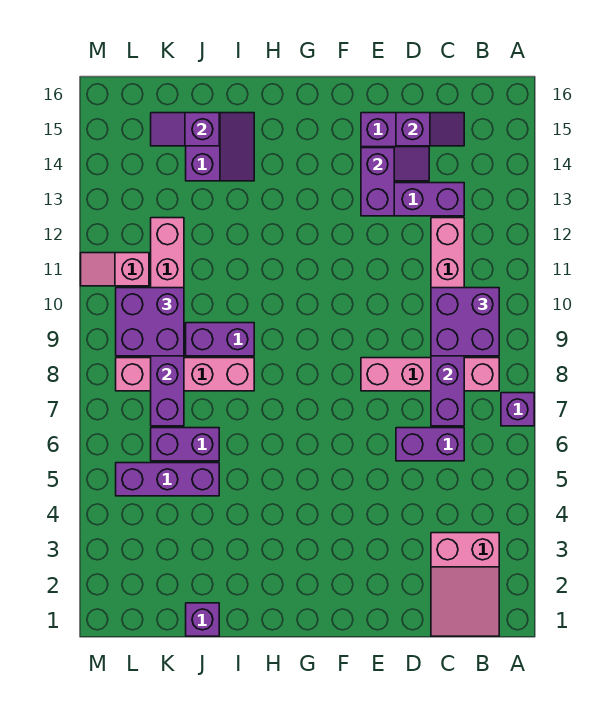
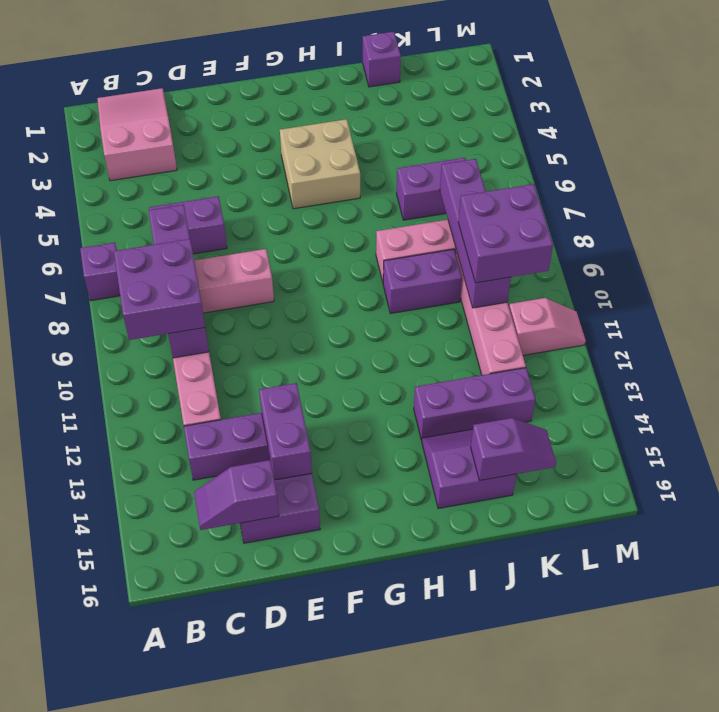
none -> tan 2x2 brick [280,119,360,209]
purple 2x2 slope [186,113,254,181] -> purple 2x2 slope turned to [422,429,516,509]
purple 1x3 brick [116,463,219,496] -> purple 1x3 brick moved to [414,368,535,440]

